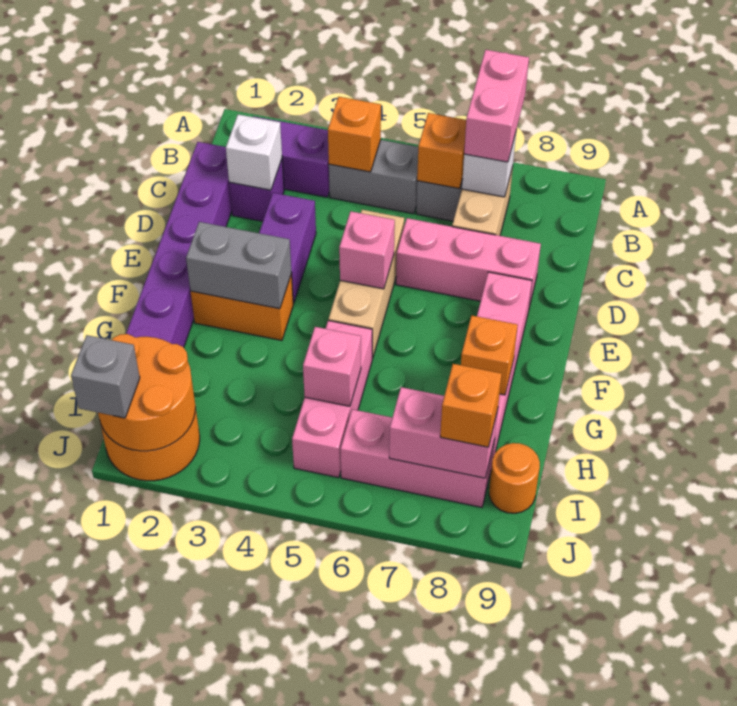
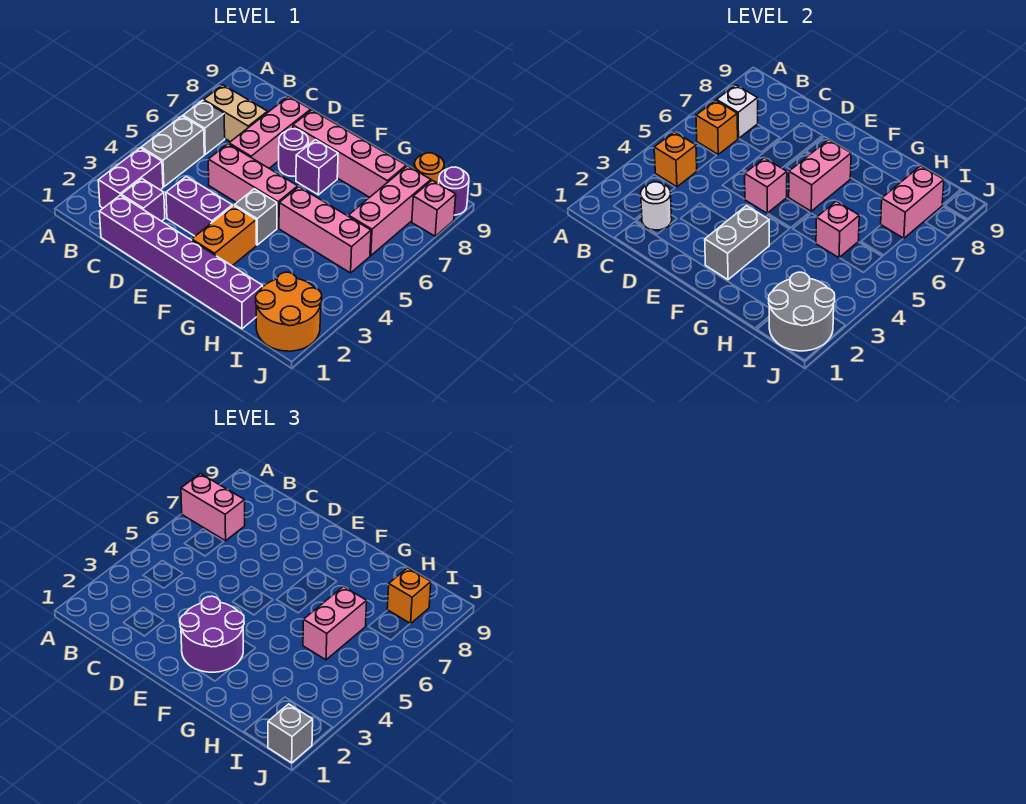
white 1x1 brick [226,115,282,190] -> white 1x1 round brick [641,182,672,230]
tan 1x3 brick [329,210,404,358] -> pink 1x3 brick [208,144,298,228]
none -> purple 2x2 round brick [180,596,244,672]
none -> purple 1x1 round brick [279,129,308,176]
none -> grey 1x1 brick [234,189,277,245]
none -> pink 1x2 brick [789,140,851,211]
none -> purple 1x1 brick [296,140,338,195]
orange 1x1 brick [461,316,518,395] -> none
none -> pink 1x2 brick [303,586,367,660]
orange 2x2 round brick [98,334,195,451] -> grey 2x2 round brick [769,272,835,351]
none -> pink 1x1 brick [412,180,456,236]
none -> purple 1x1 round brick [439,167,469,215]

